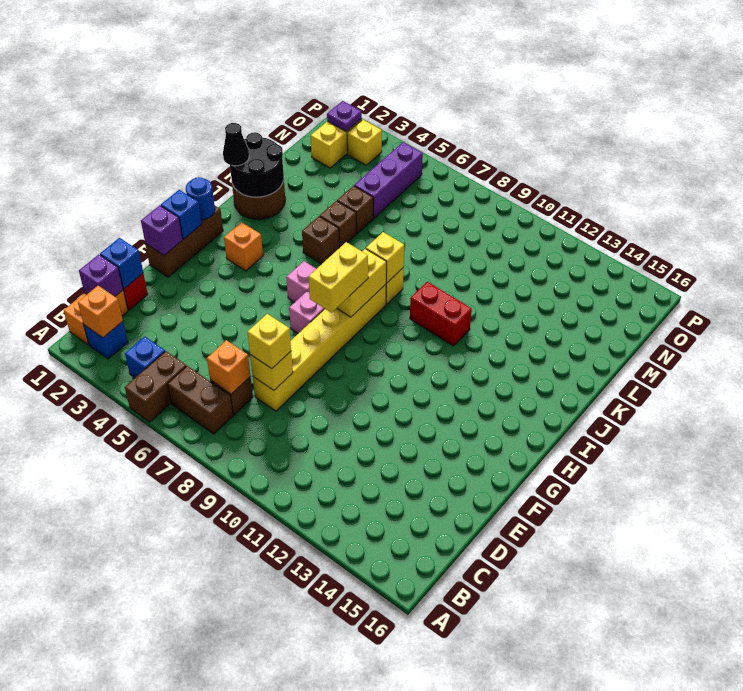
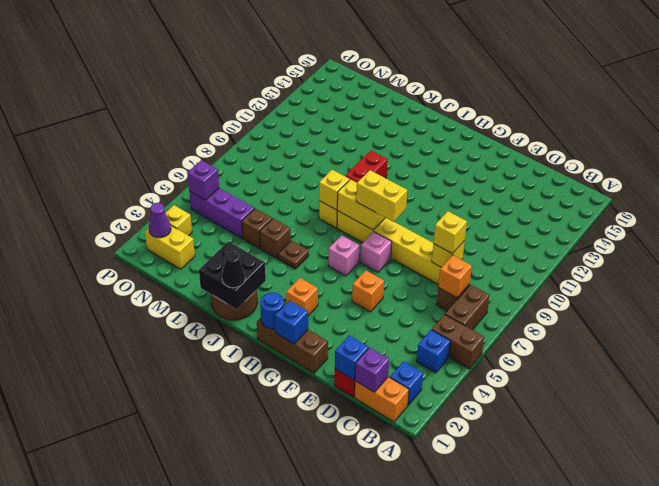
orange 1x1 brick [78,285,123,338] -> orange 1x1 brick moved to [352,271,384,312]
purple 1x1 brick [141,205,183,255] -> purple 1x1 brick moved to [187,160,219,200]
black 2x2 round brick [230,132,284,197] -> black 2x2 brick [199,241,266,309]
brown 1x1 brick [302,216,339,264] -> brown 1x1 plate [278,241,309,269]
purple 1x1 plate [327,101,362,132] -> purple 1x1 cone [149,203,171,238]

